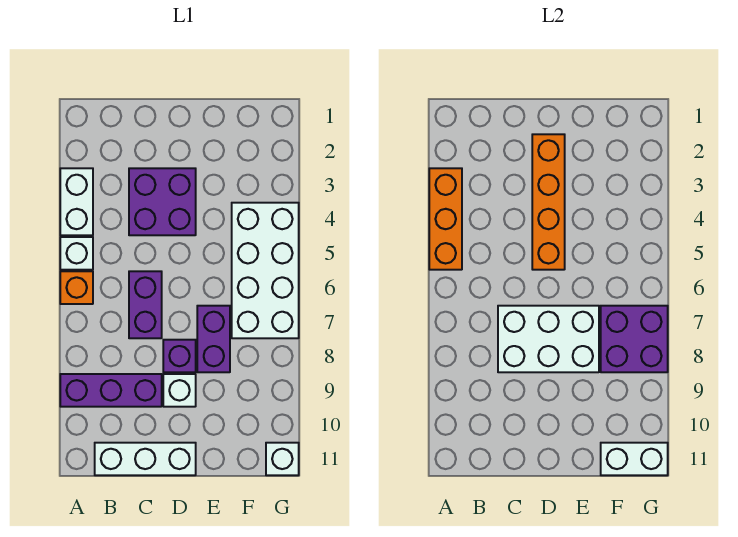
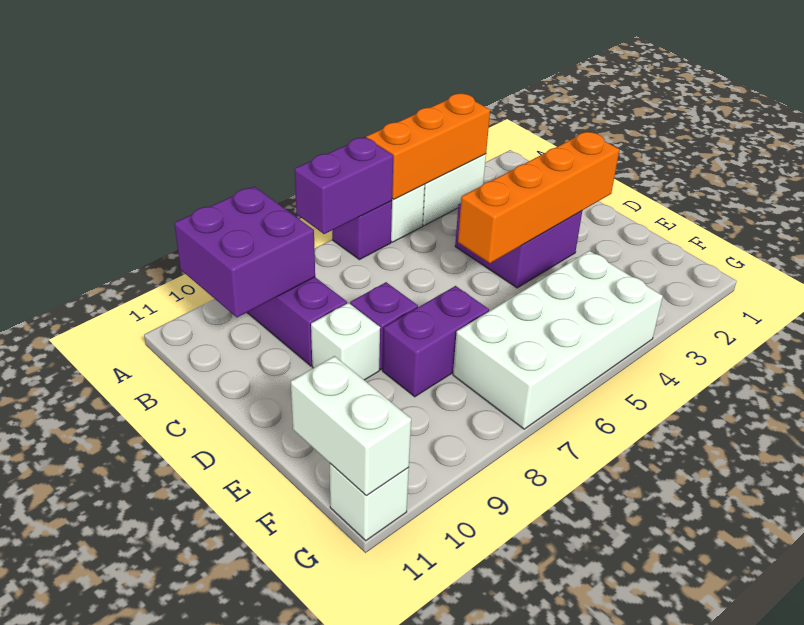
orange 1x1 brick [60,271,93,304] -> purple 1x1 brick [332,201,392,260]
white 1x3 brick [95,443,196,475] -> none
purple 1x2 brick [129,271,162,338] -> purple 1x2 brick moved to [295,137,393,234]
white 2x3 brick [498,306,599,372] -> none
purple 2x2 brick [601,306,668,372] -> purple 2x2 brick moved to [174,187,315,317]

